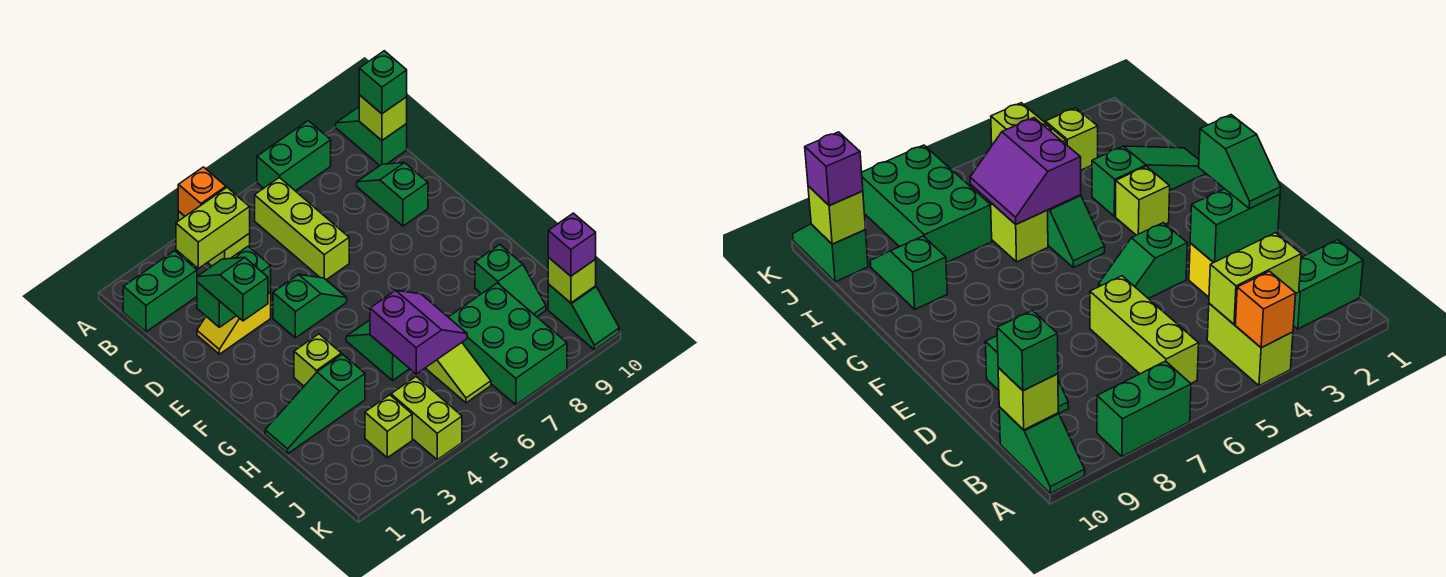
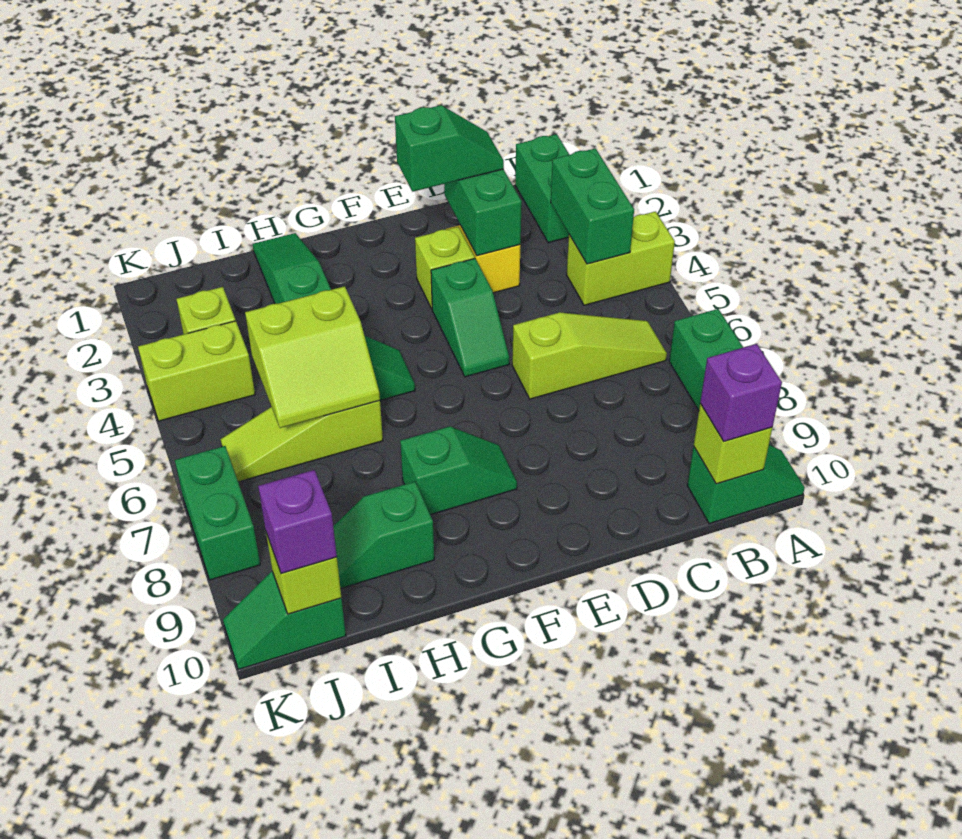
orange 1x1 brick [178,167,226,216] -> none
lime 1x2 brick [176,188,250,268] -> green 1x2 brick [551,148,634,264]
lime 1x3 brick [255,177,349,280] -> lime 1x3 slope [512,312,667,399]
green 1x1 brick [359,51,407,114] -> purple 1x1 brick [700,344,782,441]
green 1x2 slope [357,163,428,226] -> green 1x2 slope moved to [400,426,517,515]
lime 1x1 brick [294,334,341,386] -> lime 1x1 brick moved to [415,227,475,309]
purple 2x2 slope [370,290,467,374] -> lime 2x2 slope [245,286,380,428]
green 2x3 brick [449,283,567,405] -> green 1x2 brick [175,446,260,580]

